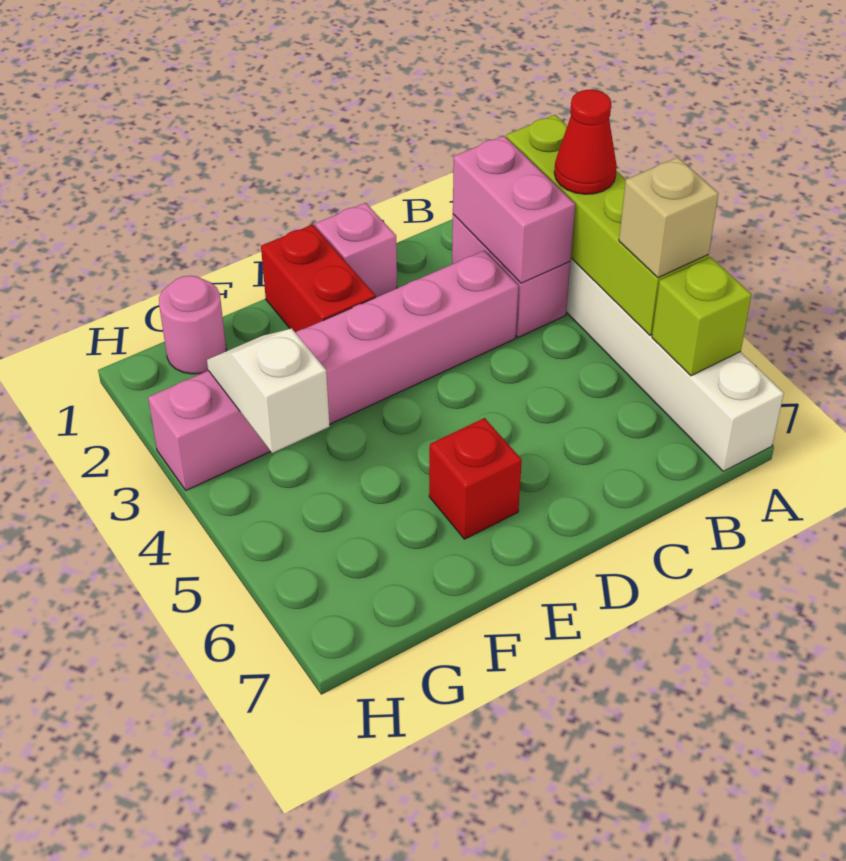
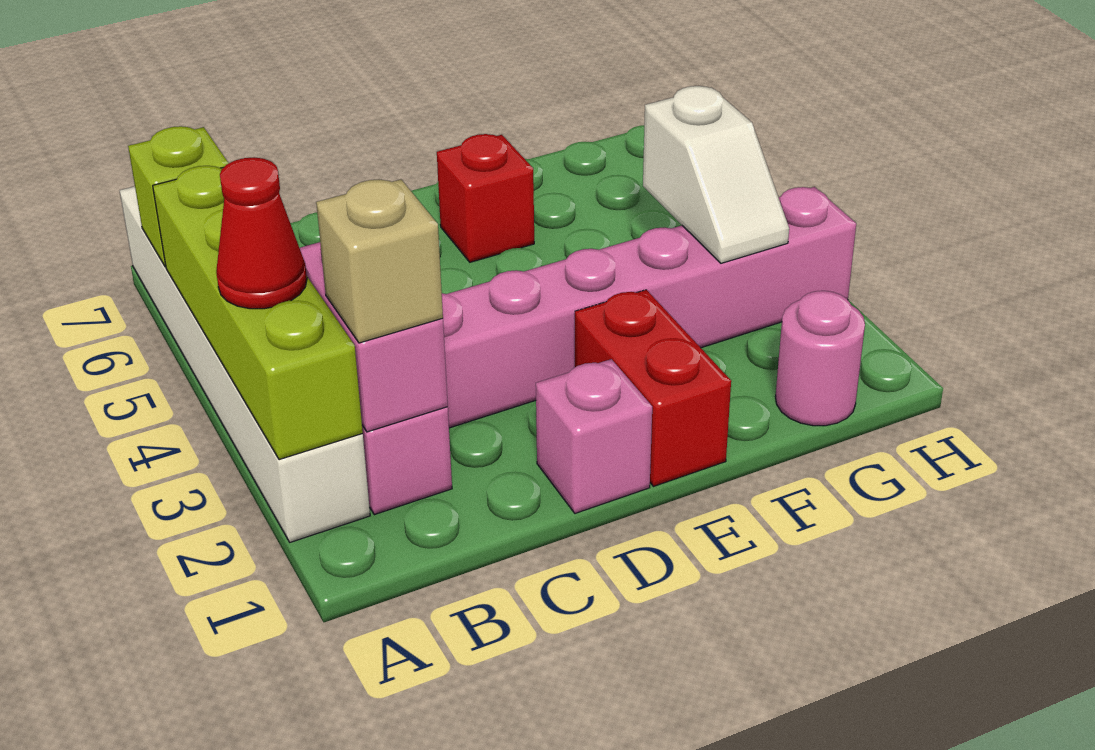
tan 1x1 brick [619,157,719,278] -> tan 1x1 brick moved to [316,179,443,343]

